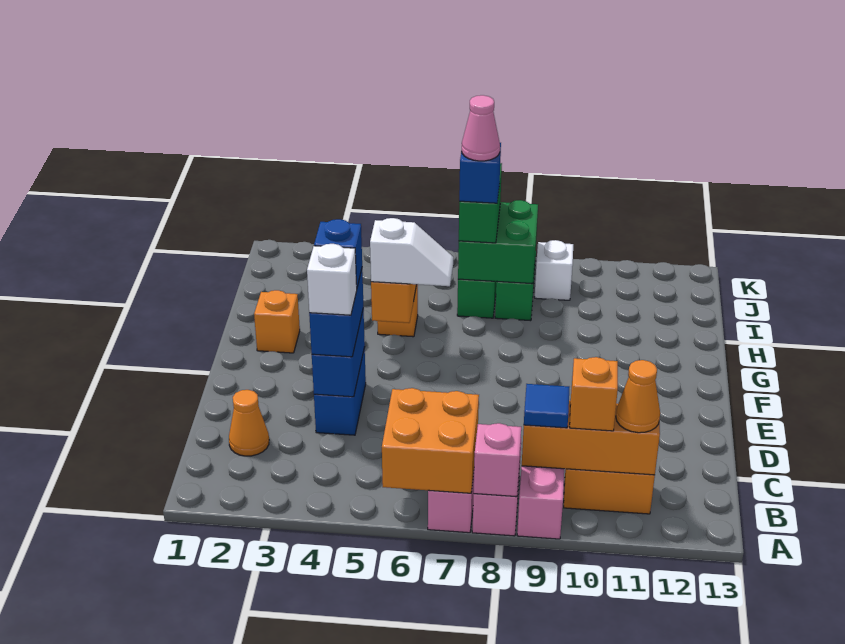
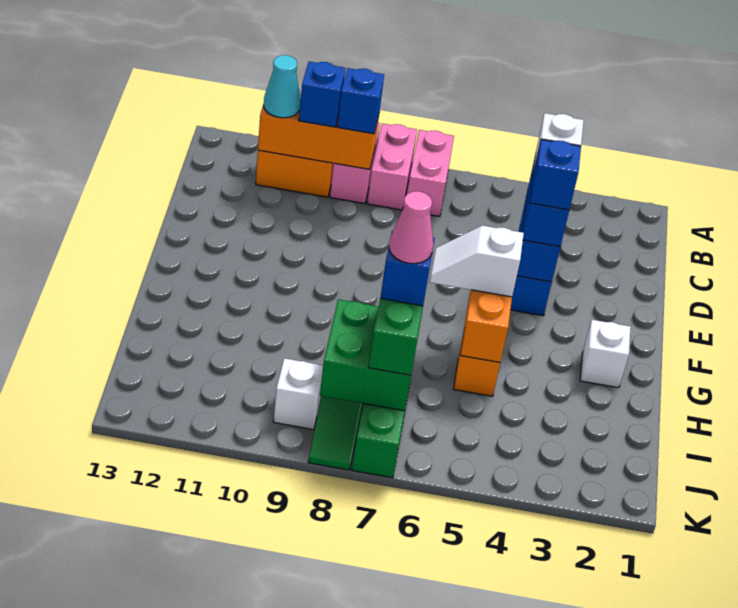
orange 2x2 brick [382,388,479,493] -> none
pink 1x1 brick [474,423,521,497] -> none
blue 1x1 tile [524,384,569,428] -> blue 1x1 brick [338,68,384,134]
orange 1x1 brick [570,357,618,431] -> blue 1x1 brick [299,62,345,127]
orange 1x1 cone [616,360,660,433] -> cyan 1x1 cone [264,55,301,118]
orange 1x1 cone [229,390,269,456] -> none
orange 1x1 brick [254,290,300,353] -> white 1x1 brick [580,320,631,388]

